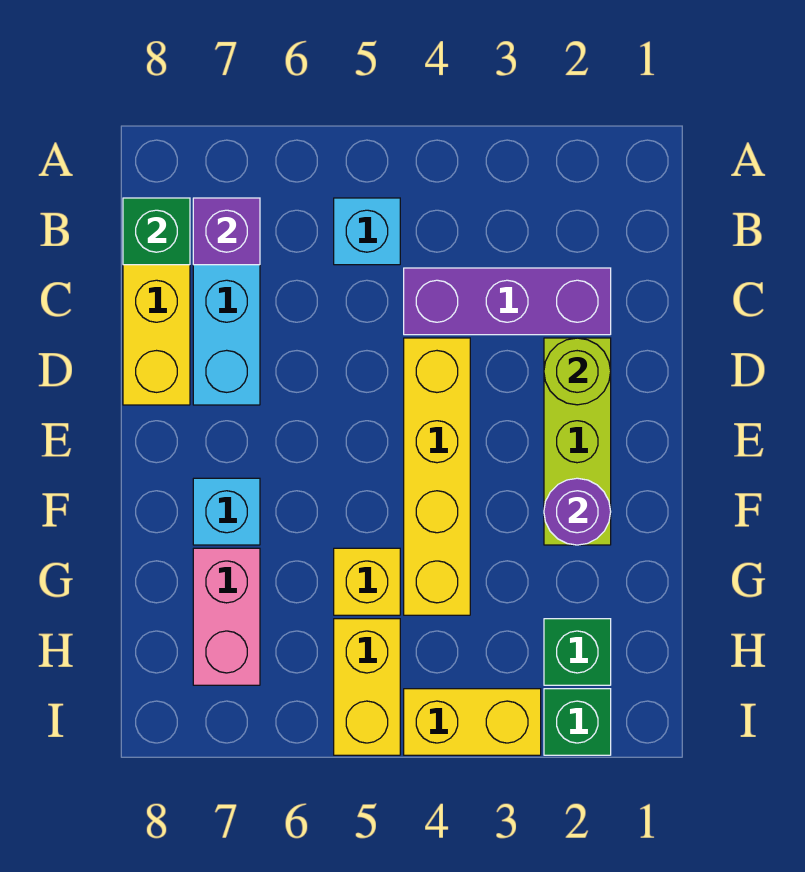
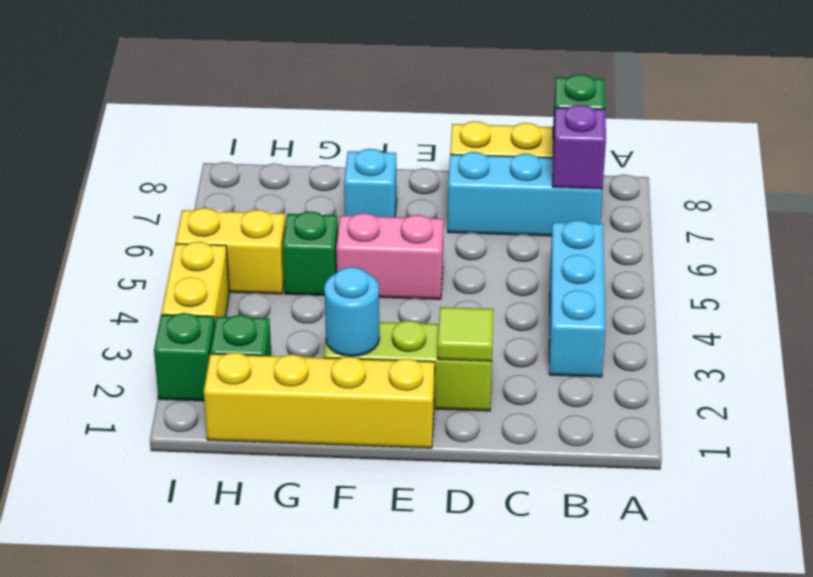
cyan 1x1 brick [334,198,400,265] -> cyan 1x3 brick [549,220,605,377]
purple 1x3 brick [404,268,611,335] -> none
lime 1x1 round brick [544,338,611,405] -> lime 1x1 tile [438,307,494,361]
yellow 1x4 brick [404,338,470,615] -> yellow 1x4 brick moved to [204,353,435,448]
purple 1x1 round brick [544,478,611,545] -> cyan 1x1 round brick [324,267,379,356]
yellow 1x1 brick [334,548,400,615] -> green 1x1 brick [283,212,338,296]
pink 1x2 brick [193,548,260,685] -> pink 1x2 brick moved to [336,213,444,299]

